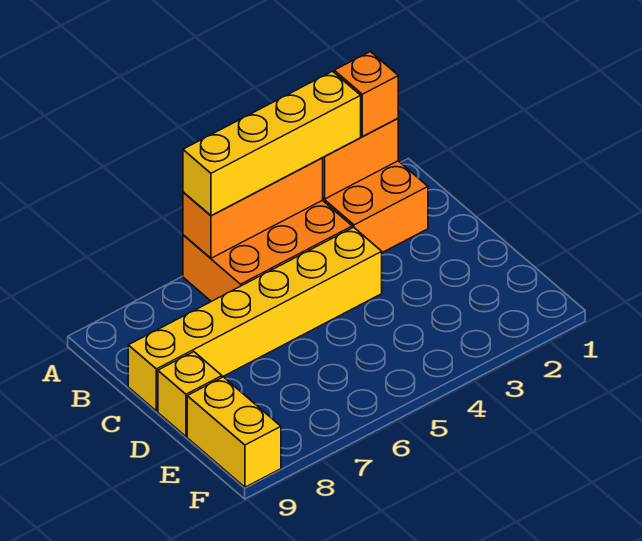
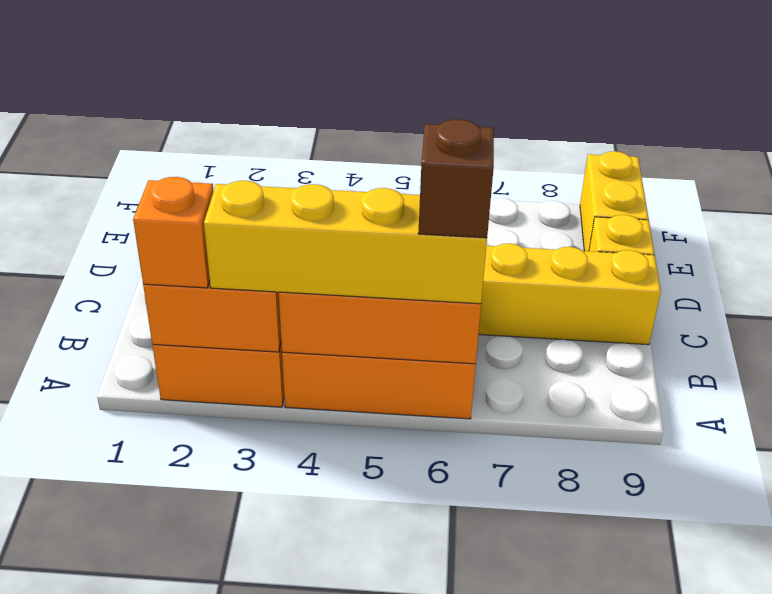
none -> brown 1x1 brick [418,119,494,238]

